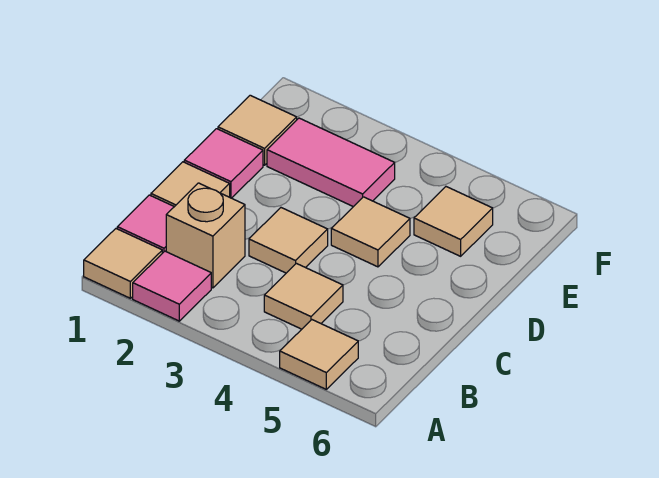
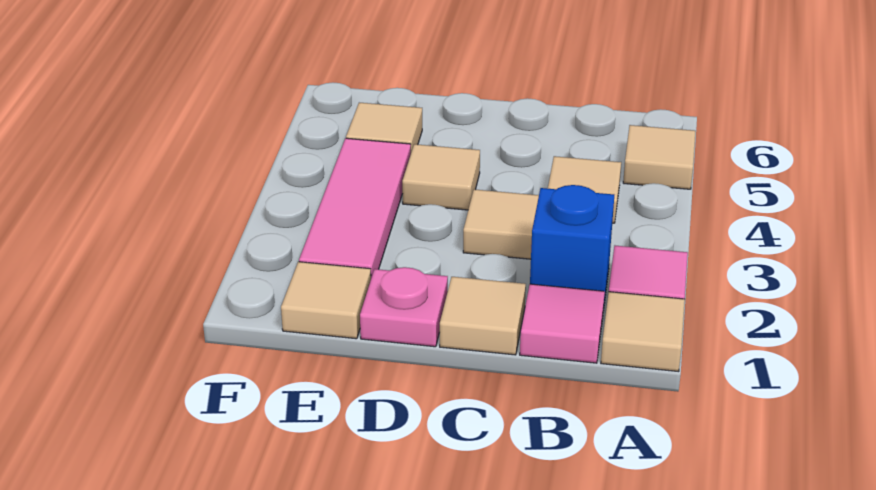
tan 1x1 brick [166,183,245,288] -> blue 1x1 brick [530,185,614,311]
pink 1x1 tile [184,129,263,198] -> pink 1x1 plate [360,267,448,347]
pink 1x2 tile [267,118,395,207] -> pink 1x3 tile [299,138,411,278]

